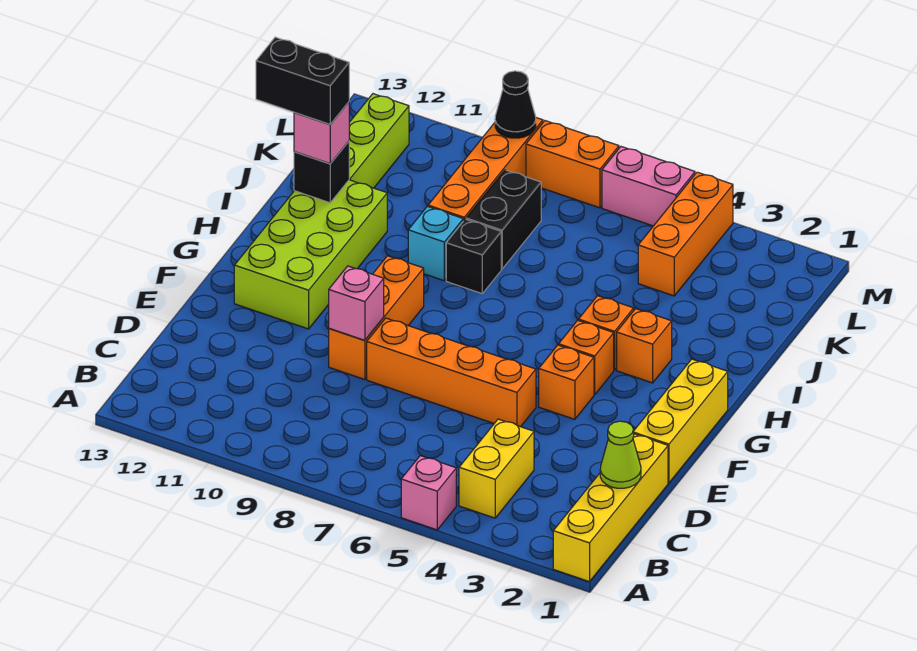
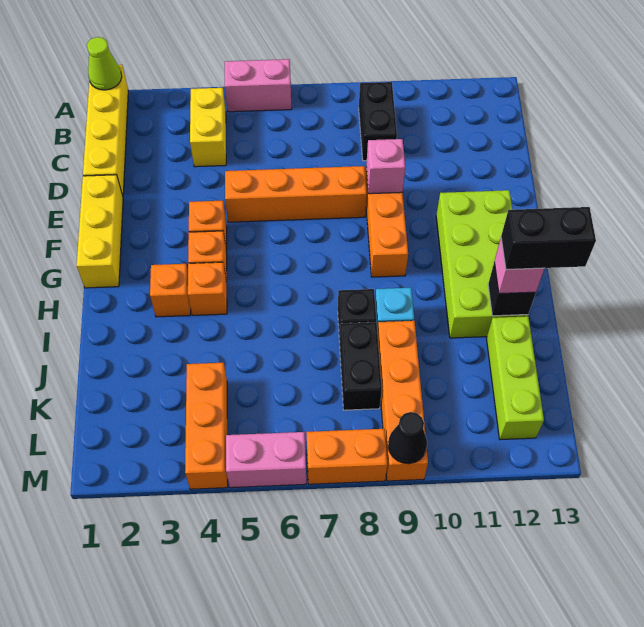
pink 1x1 brick [401,456,456,530] -> pink 1x2 brick [225,59,292,112]
none -> black 1x2 brick [359,82,397,161]
lime 1x1 cone [600,421,641,488] -> lime 1x1 cone moved to [87,37,122,90]

